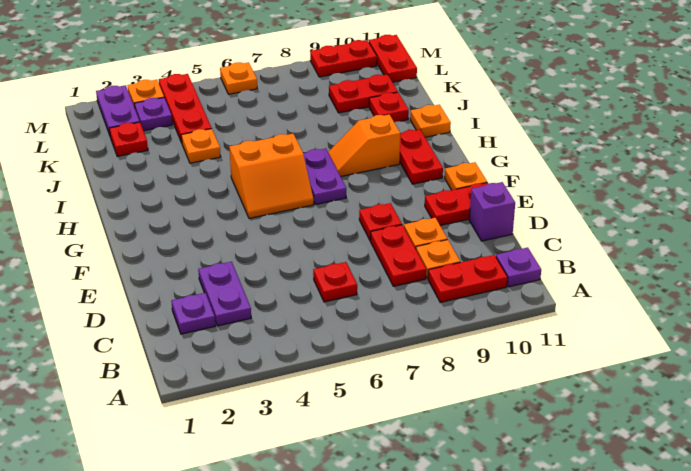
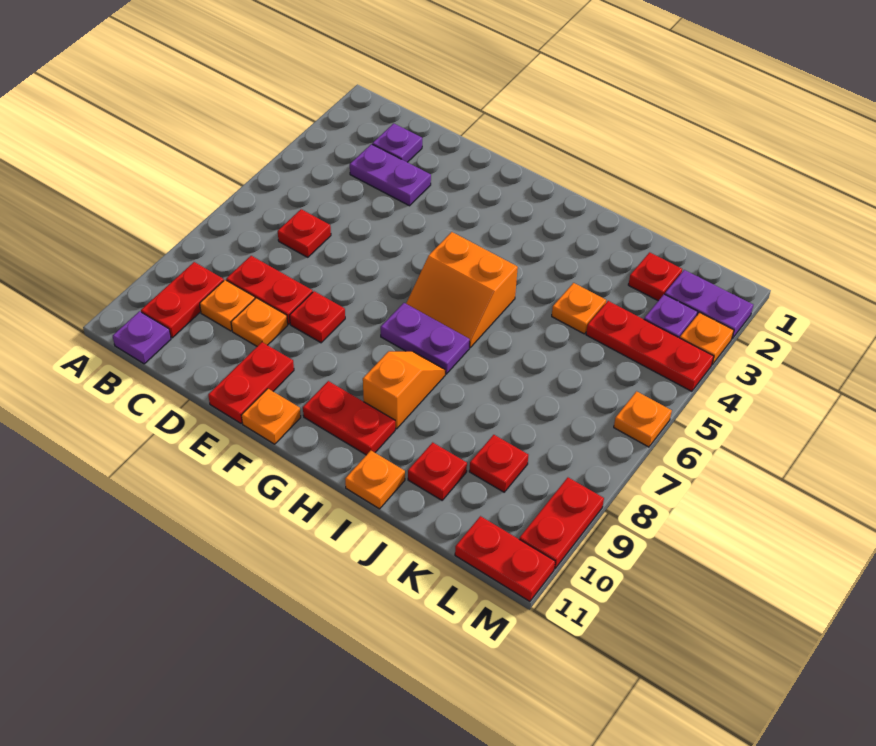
purple 1x1 brick [469,182,515,241] -> none
orange 2x2 slope [229,134,314,218] -> orange 2x2 slope turned to [406,232,518,348]
red 1x2 plate [329,74,398,113] -> red 1x1 plate [469,435,528,492]

